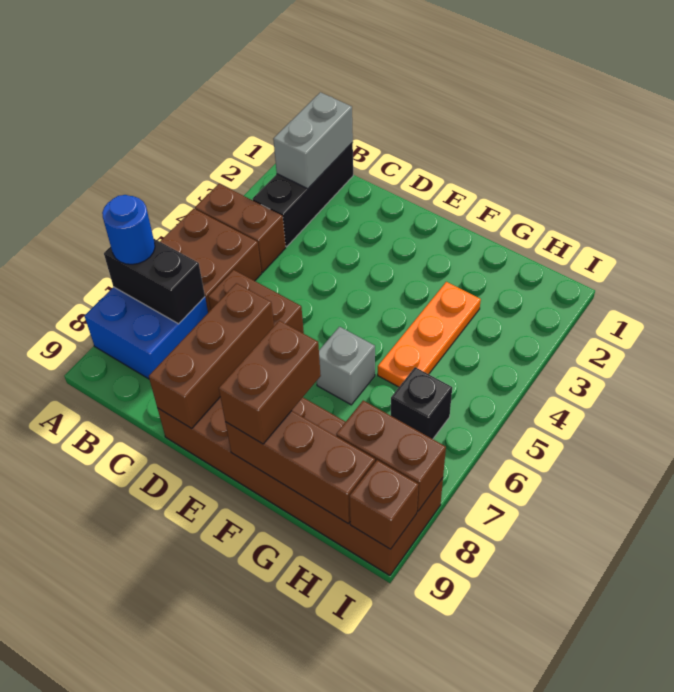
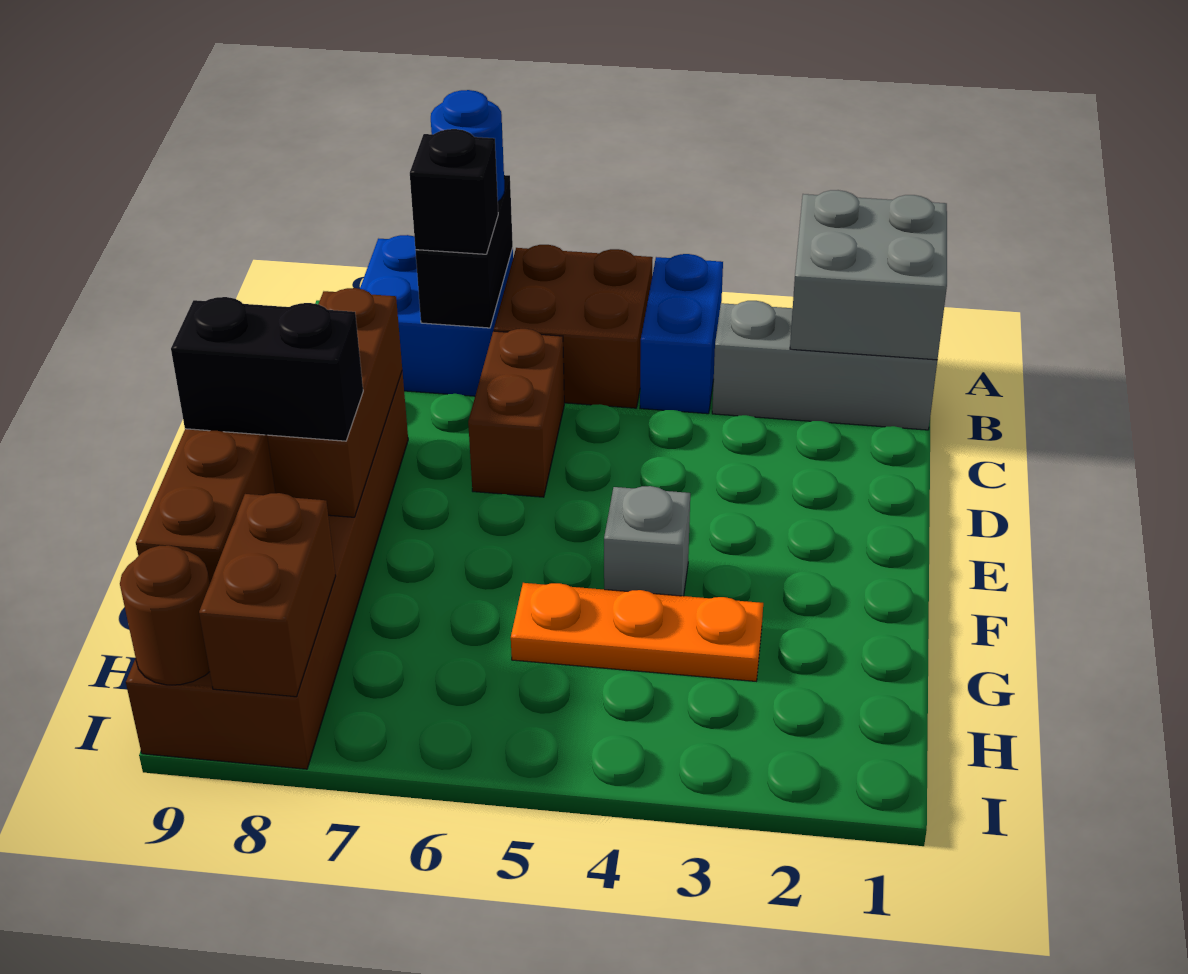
brown 1x2 brick [195,184,286,272] -> blue 1x2 brick [640,254,723,414]
black 1x3 brick [253,143,353,247] -> grey 1x3 brick [712,301,937,430]
grey 1x2 brick [273,92,353,189] -> grey 2x2 brick [790,190,947,360]
brown 1x3 brick [149,283,274,428] -> brown 1x3 brick turned to [267,288,402,517]
grey 1x1 brick [317,327,375,405] -> grey 1x1 brick moved to [604,486,690,596]
brown 1x2 brick [219,321,321,444] -> black 1x2 brick [171,297,363,441]
black 1x1 brick [391,367,452,439] -> black 1x1 brick moved to [410,129,498,254]
brown 1x1 brick [349,460,419,549] -> brown 1x1 round brick [120,545,210,685]

